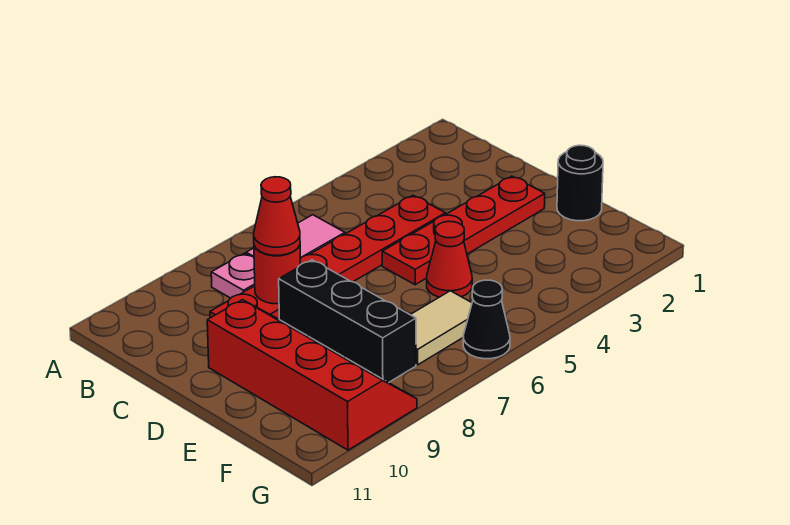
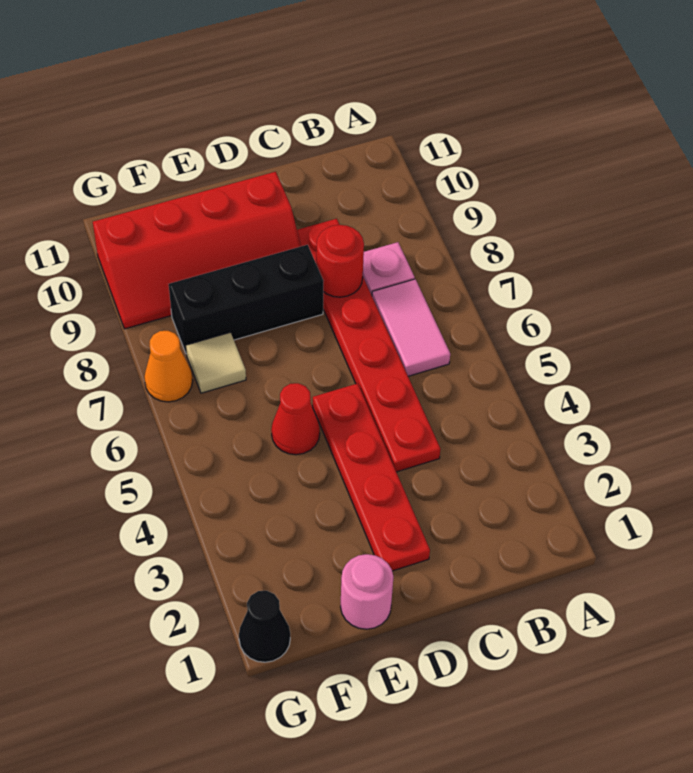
red 1x1 cone [254,177,300,255] -> none
black 1x1 round brick [557,145,603,221] -> pink 1x1 round brick [341,554,393,629]
tan 1x2 tile [410,291,472,365] -> tan 1x1 tile [186,332,246,393]
black 1x1 cone [463,280,510,359] -> black 1x1 cone moved to [239,591,290,662]
none -> orange 1x1 cone [144,331,193,402]

